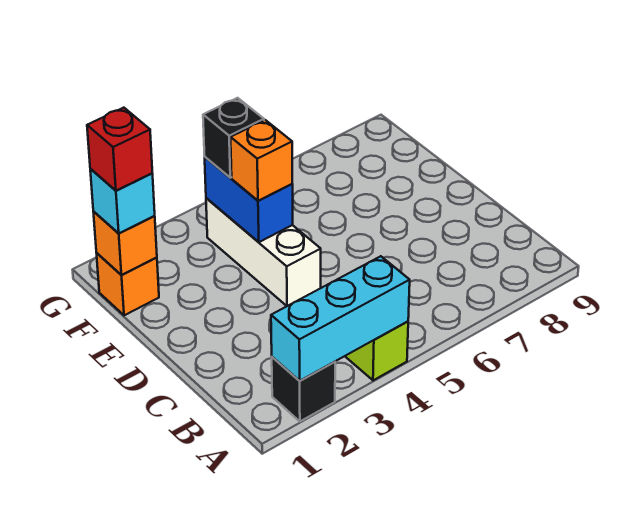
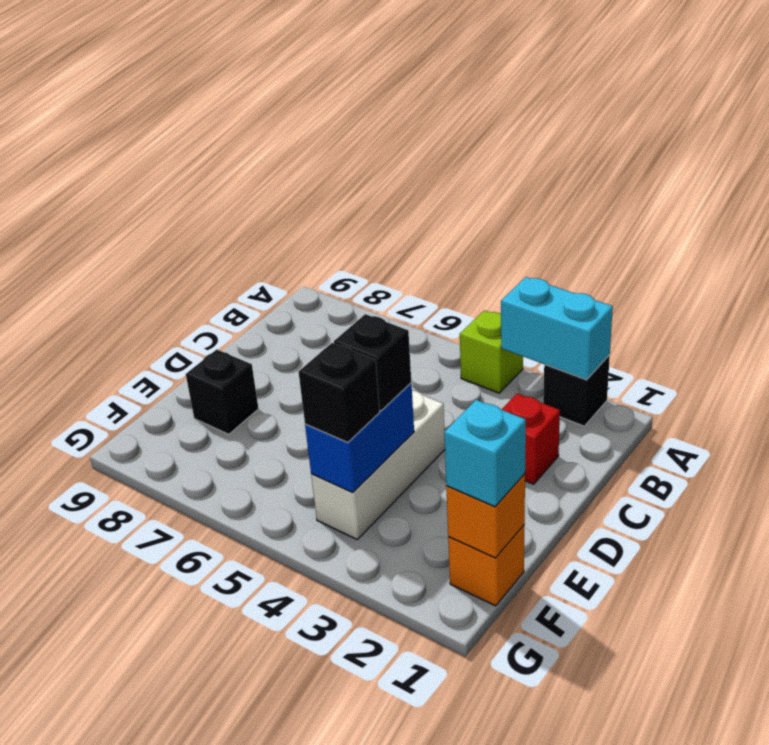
cyan 1x3 brick [271,256,410,381] -> cyan 1x2 brick [501,277,613,380]
orange 1x1 brick [231,120,292,201] -> black 1x1 brick [334,314,411,411]
none -> black 1x1 brick [186,349,259,434]
red 1x1 brick [87,108,152,191] -> red 1x1 brick moved to [502,393,560,484]

